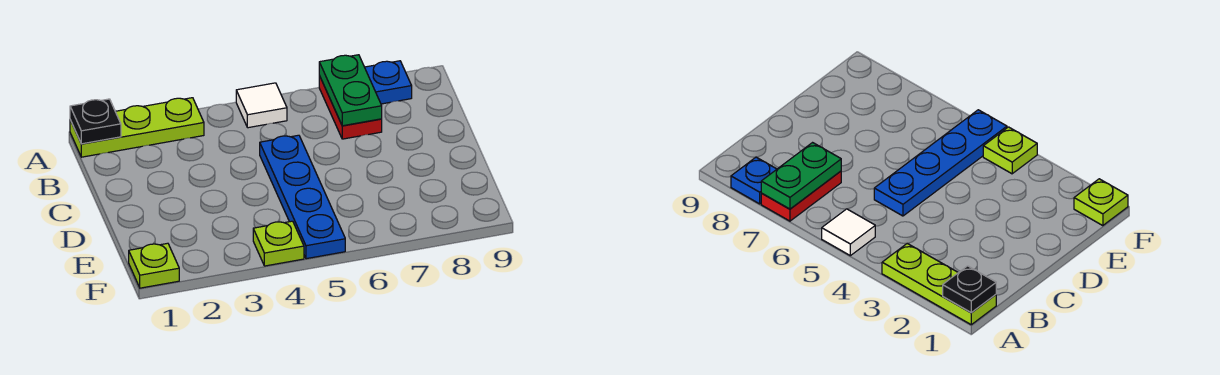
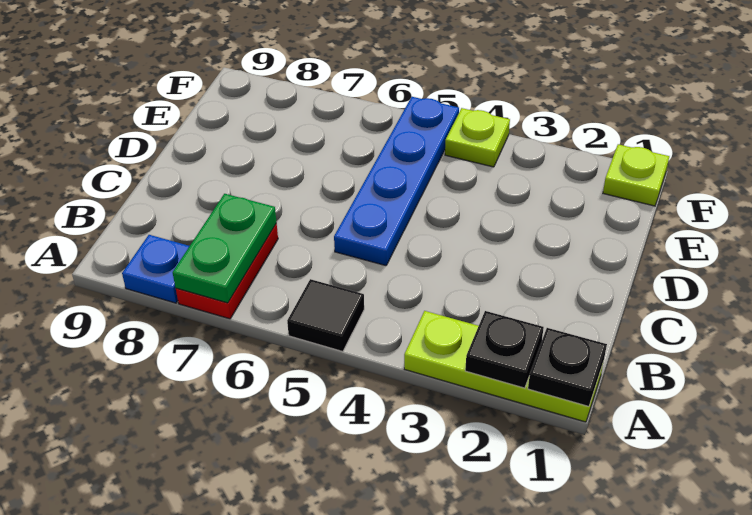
none -> black 1x1 plate [465,311,544,388]
white 1x1 tile [236,83,287,128] -> black 1x1 tile [287,279,364,352]

